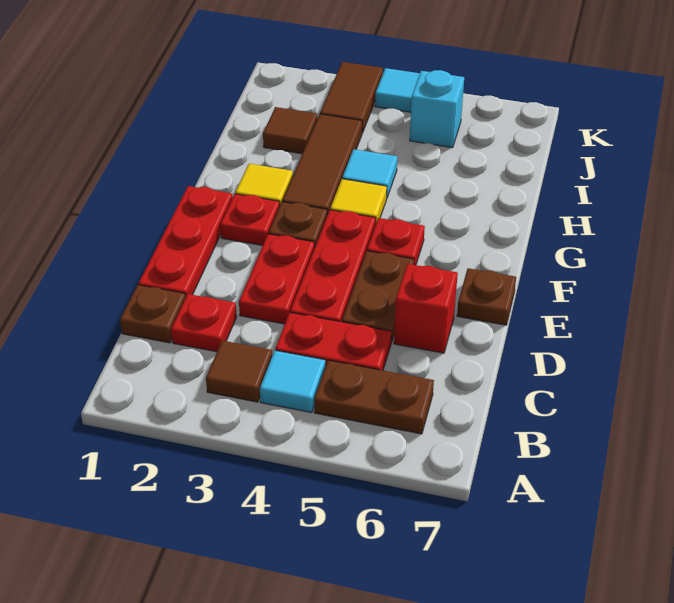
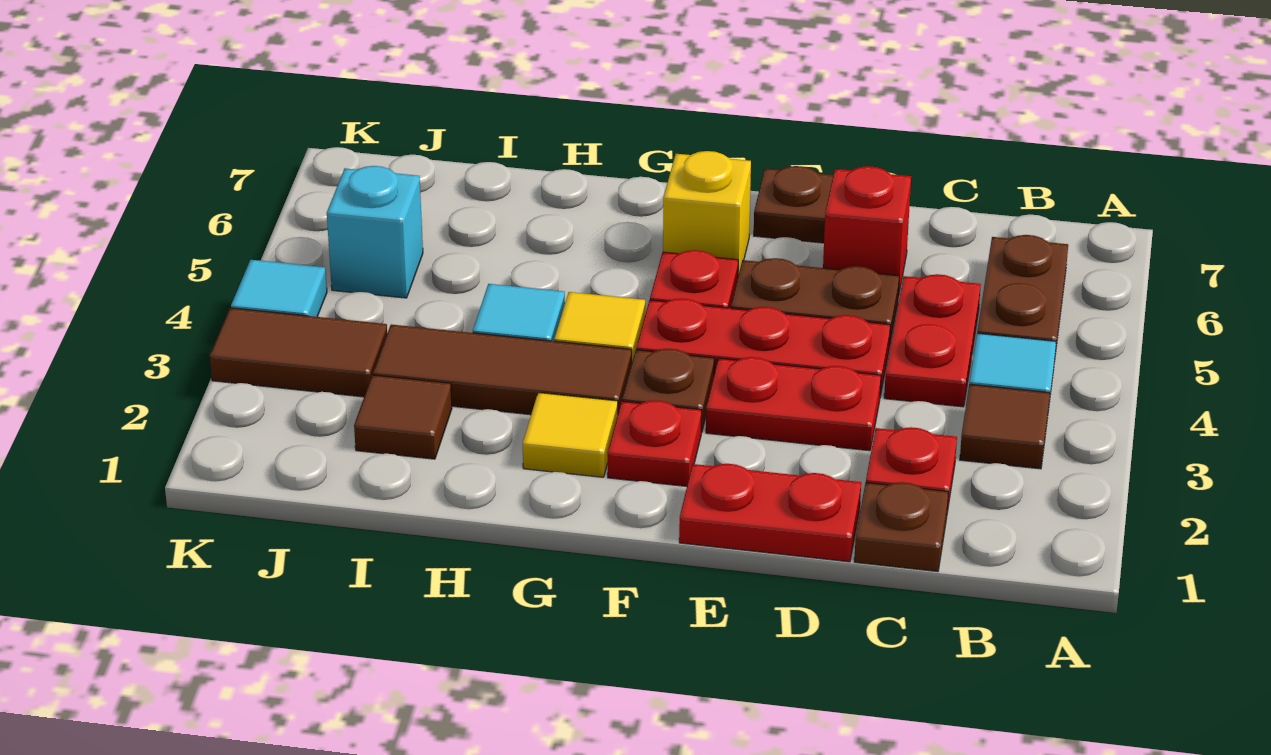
red 1x3 plate [138,186,232,298] -> red 1x2 plate [679,464,861,562]
none -> yellow 1x1 brick [663,151,751,276]

